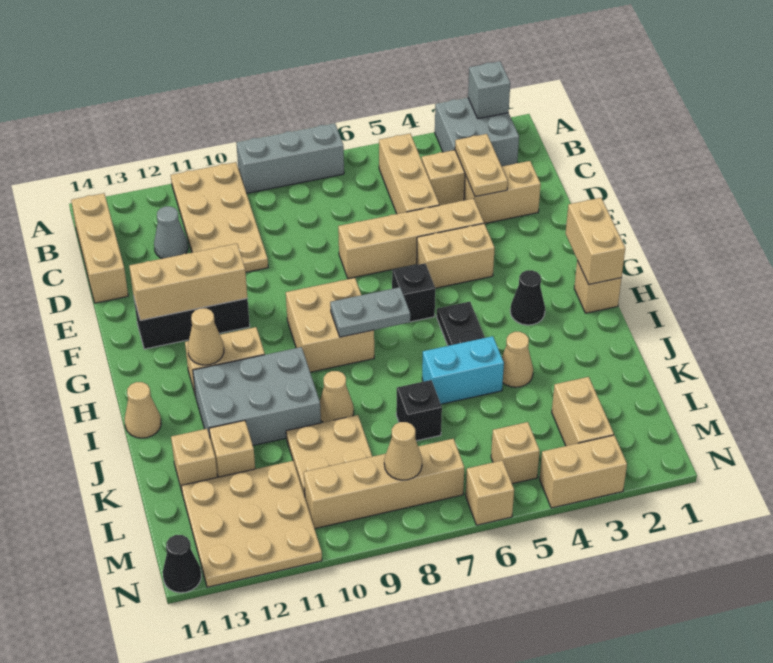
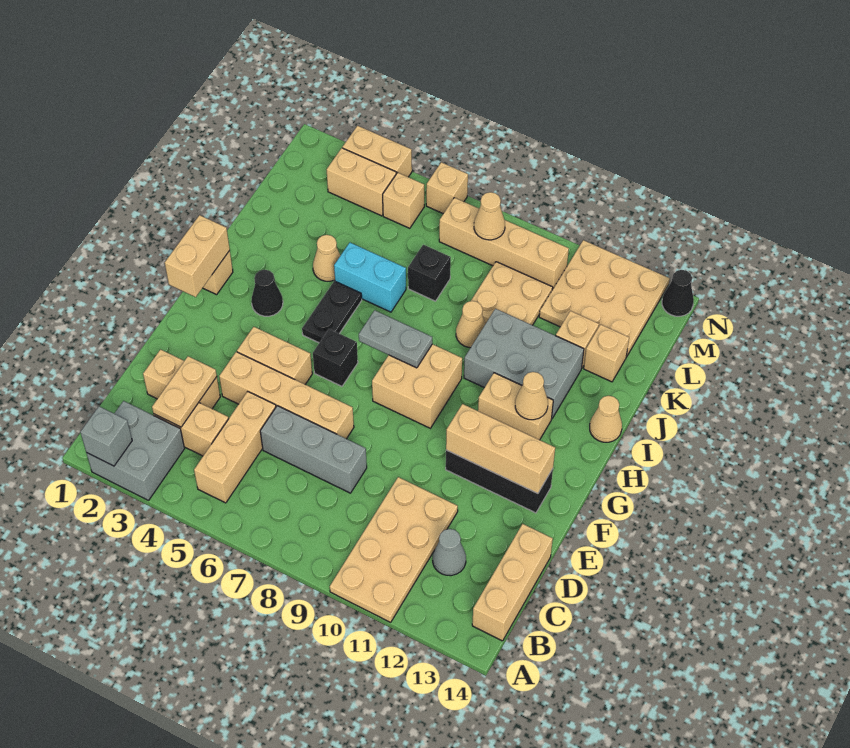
grey 1x3 brick [236,123,344,193] -> grey 1x3 brick moved to [260,406,367,493]
tan 1x2 brick [552,377,614,446] -> tan 1x2 brick turned to [327,148,396,216]

